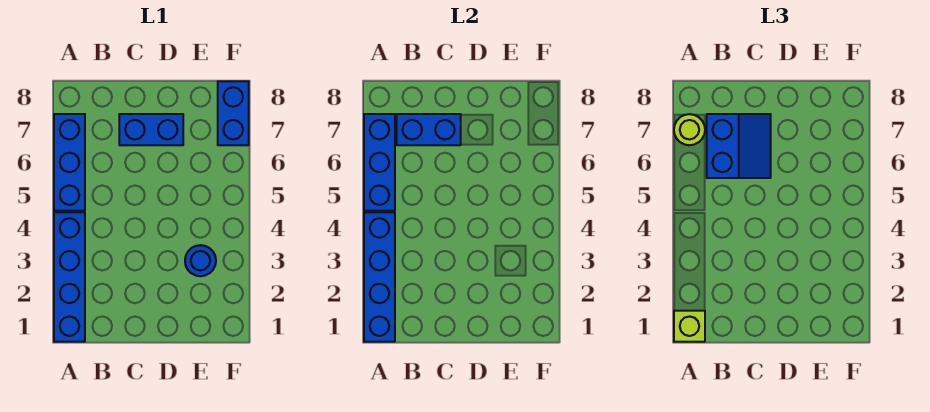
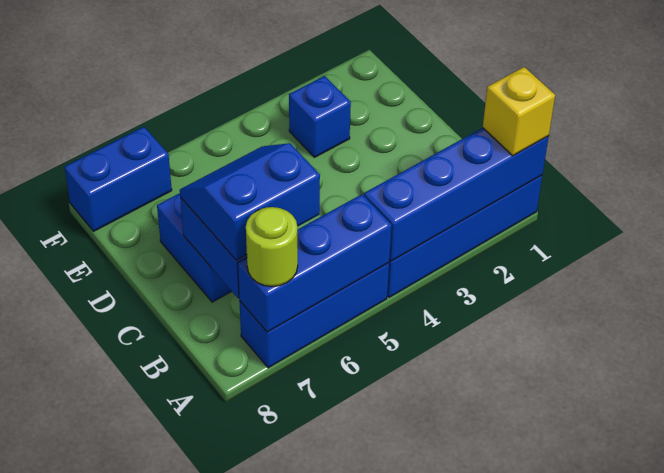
lime 1x1 brick [674,311,705,342] -> yellow 1x1 brick [483,67,555,156]
blue 1x1 round brick [185,245,216,276] -> blue 1x1 brick [289,76,351,157]

